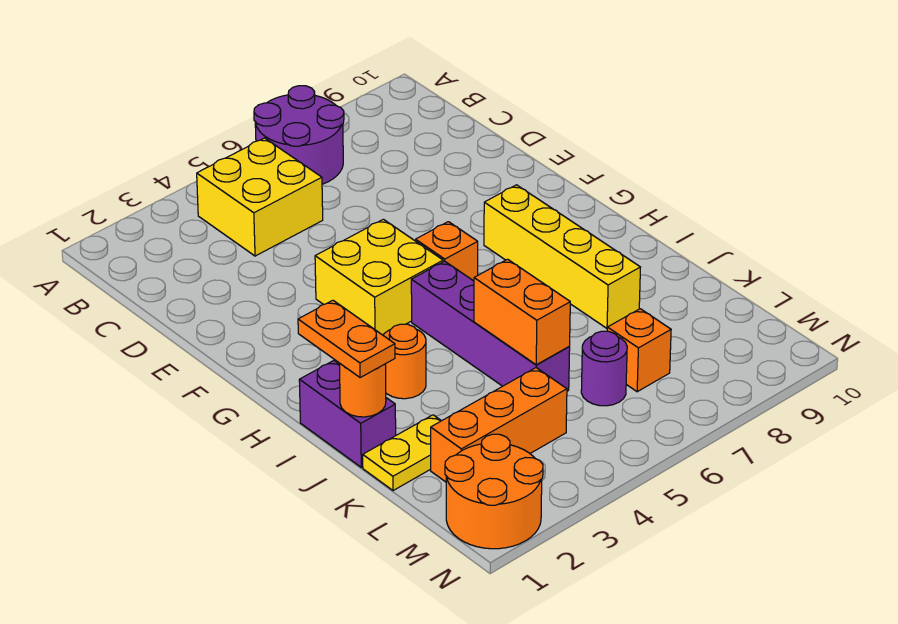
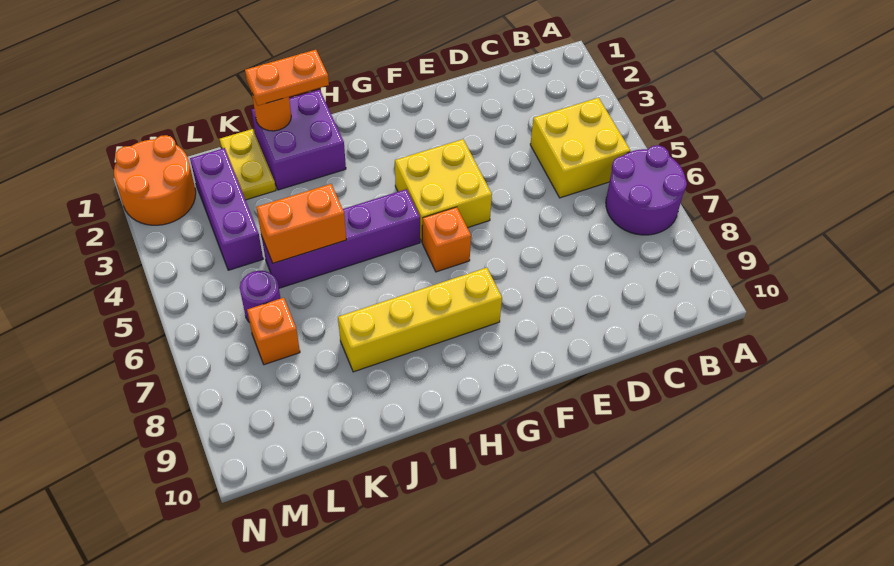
purple 1x2 brick [299,361,396,467] -> purple 2x2 brick [252,90,346,190]
orange 1x1 round brick [383,324,426,399] -> none
orange 1x3 brick [431,368,567,482] -> purple 1x3 brick [190,148,263,270]

